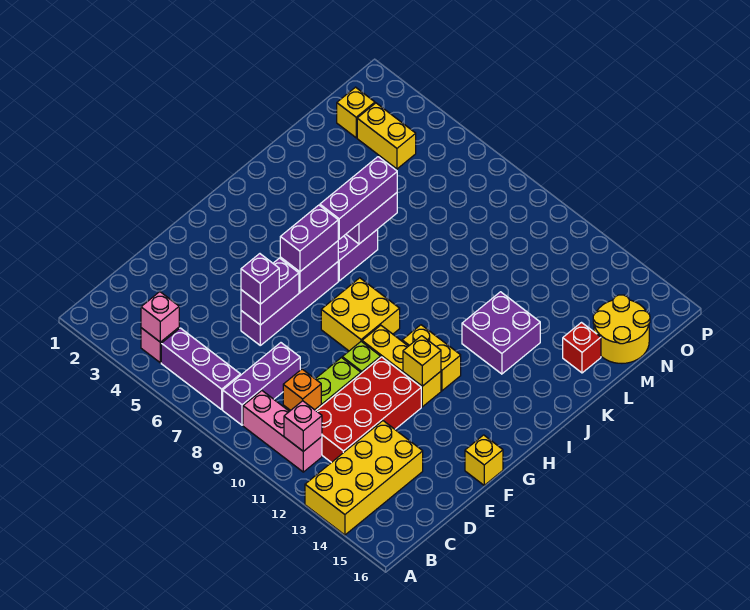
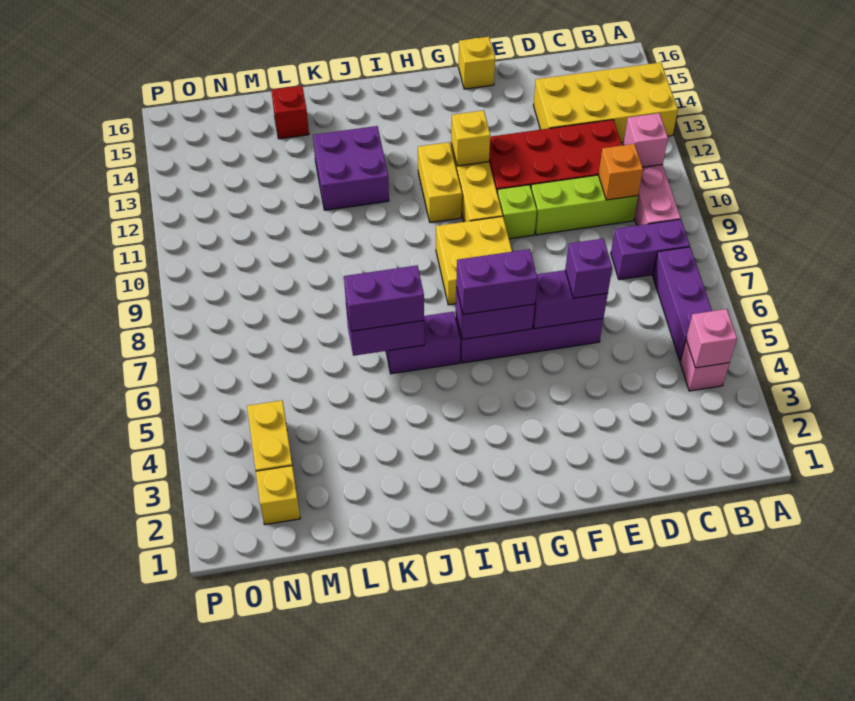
purple 1x3 brick [223,343,300,425] -> purple 1x2 brick [611,219,690,280]
purple 1x3 brick [320,157,397,239] -> purple 1x2 brick [344,265,424,331]
yellow 2x2 round brick [593,295,650,363] -> none

